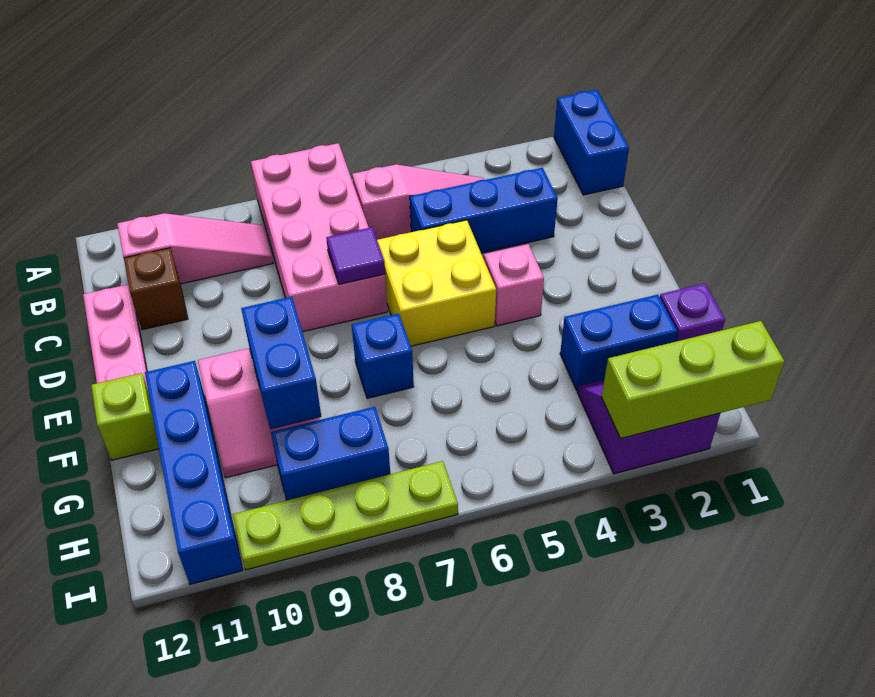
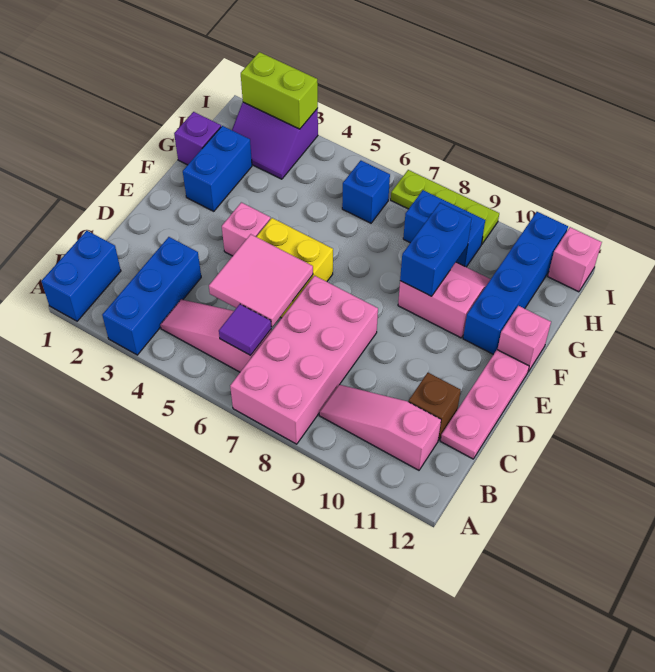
blue 1x3 brick [410,168,558,253] -> blue 1x3 brick turned to [102,237,201,355]
none -> pink 2x2 tile [209,234,313,327]
purple 1x1 tile [326,227,385,284] -> purple 1x1 tile moved to [219,304,271,355]
blue 1x1 brick [352,314,414,398] -> blue 1x1 brick moved to [342,161,390,223]
lime 1x1 brick [91,373,159,460] -> pink 1x1 brick [497,306,551,372]
blue 1x2 brick [560,295,677,390] -> blue 1x2 brick turned to [183,126,252,211]
lime 1x3 brick [601,321,784,438] -> lime 1x2 brick [241,52,318,129]
lime 1x4 plate [233,461,458,570] -> lime 1x3 plate [391,170,499,245]
none -> pink 1x1 brick [548,227,602,292]

